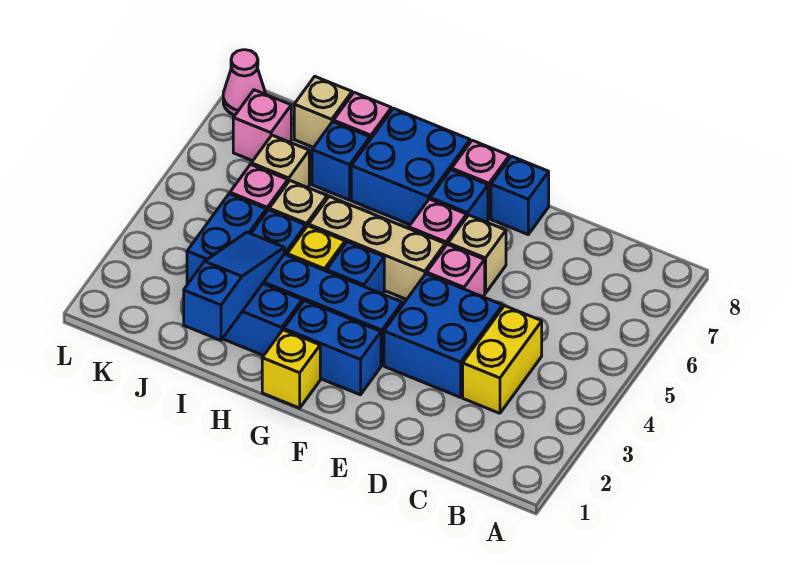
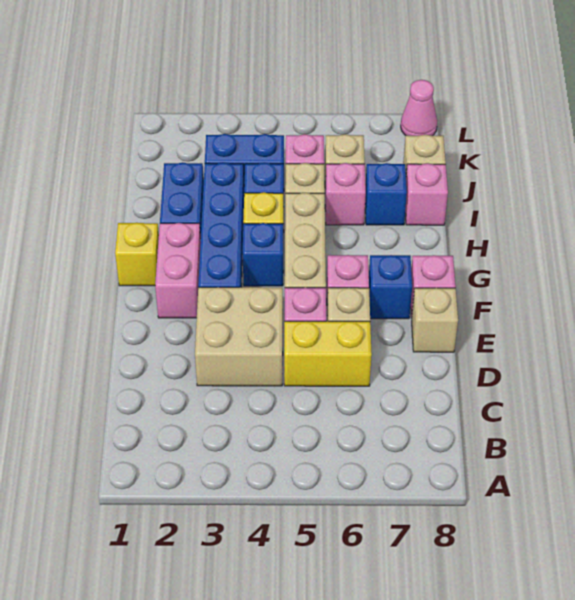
yellow 1x2 brick [463,306,542,413] -> yellow 1x2 brick moved to [284,321,372,386]
blue 2x2 brick [384,274,502,397] -> tan 2x2 brick [195,287,283,386]
blue 1x1 brick [491,156,549,234] -> tan 1x1 brick [411,288,458,352]
blue 1x2 brick [284,301,381,395] -> pink 1x2 brick [155,223,201,318]
blue 2x2 brick [351,108,470,225] -> none
blue 1x3 slope [184,232,284,340] -> none
pink 1x1 brick [233,90,291,161] -> pink 1x1 brick moved to [325,163,366,225]

